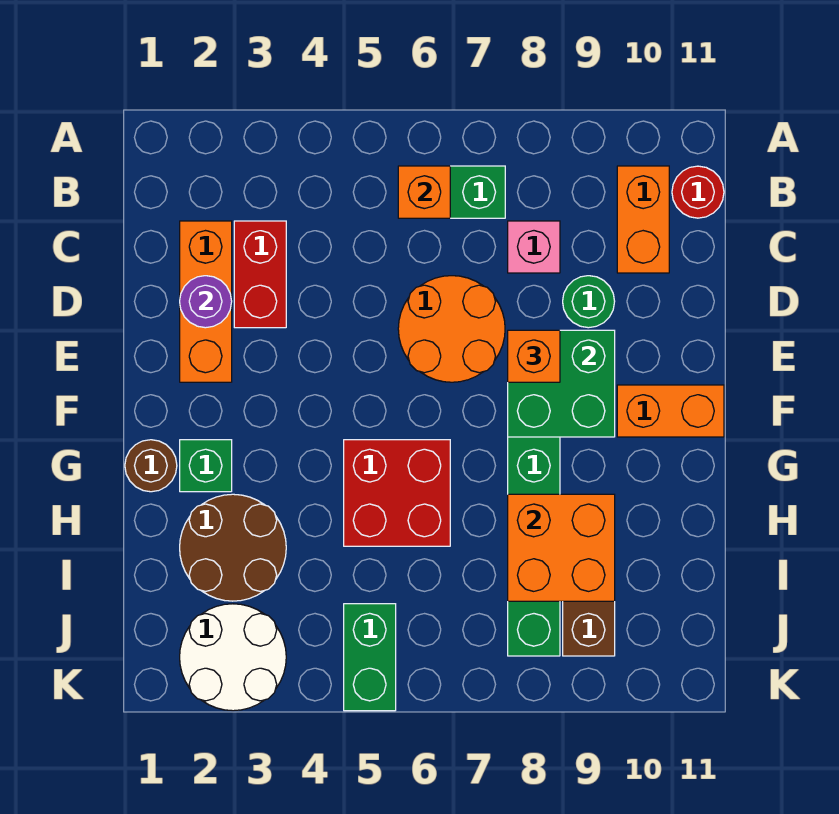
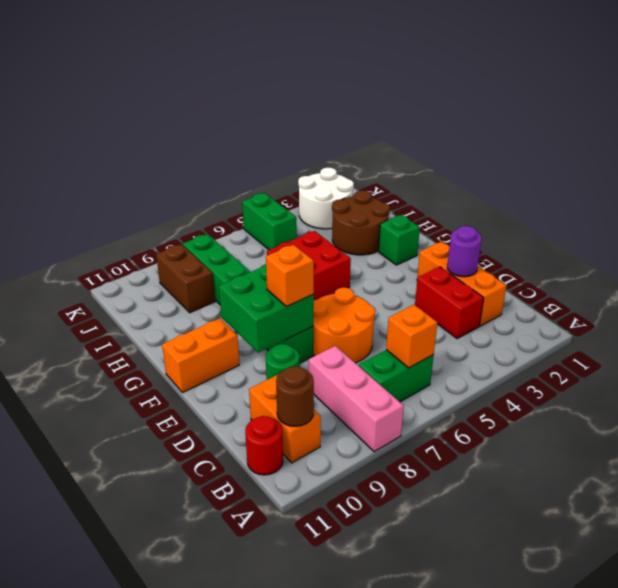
pink 1x1 brick [508,221,560,273] -> pink 1x3 brick [309,346,404,452]
brown 1x1 round brick [125,440,177,492] -> brown 1x1 round brick moved to [276,366,314,426]
orange 2x2 brick [508,494,615,601] -> none

